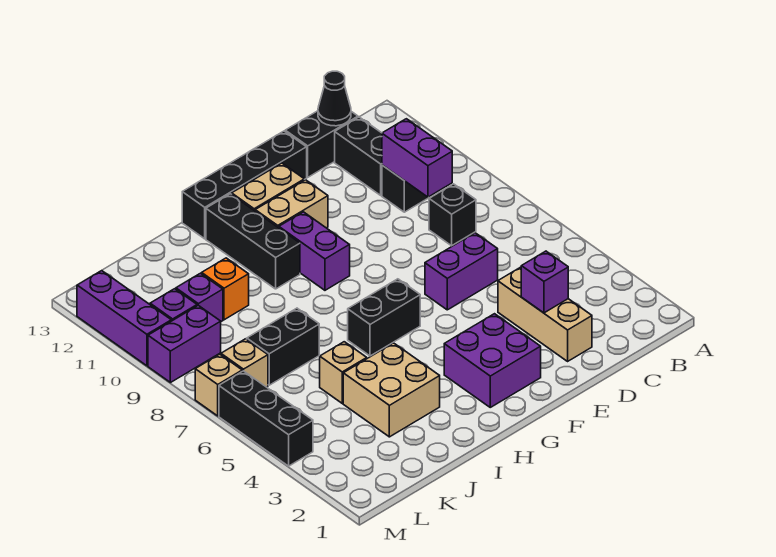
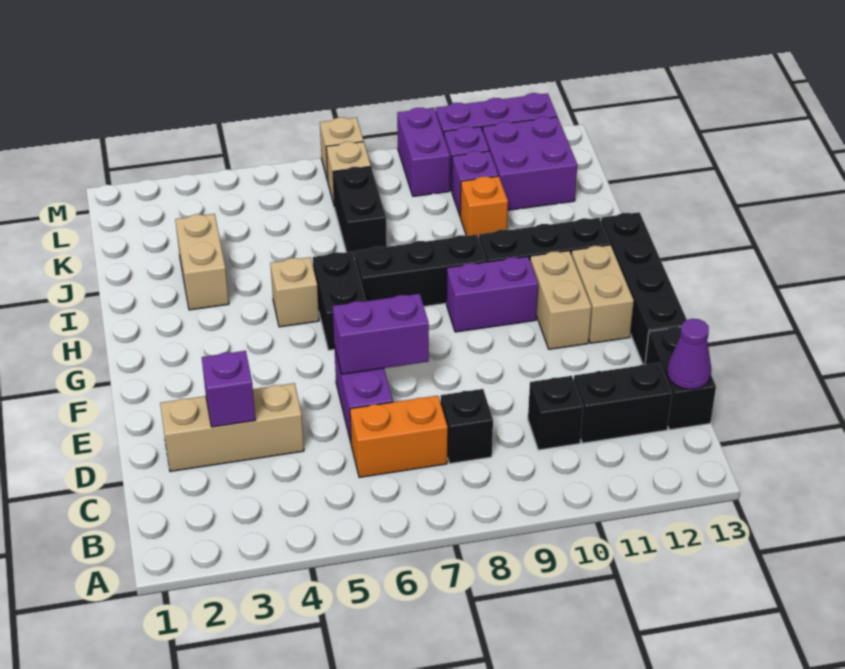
none -> orange 1x2 brick [350,396,448,478]
purple 1x2 brick [382,119,452,197] -> purple 1x2 brick moved to [333,294,429,374]
black 1x1 cone [318,71,351,126] -> purple 1x1 cone [667,319,711,389]
purple 2x2 brick [444,314,541,407] -> purple 2x2 brick moved to [483,117,577,210]
tan 2x2 brick [343,343,440,437] -> tan 1x2 brick [175,214,229,310]
tan 1x1 brick [320,342,367,403] -> tan 1x1 brick moved to [270,257,319,327]
black 1x3 brick [219,371,313,466] -> black 1x3 brick moved to [355,234,486,306]

